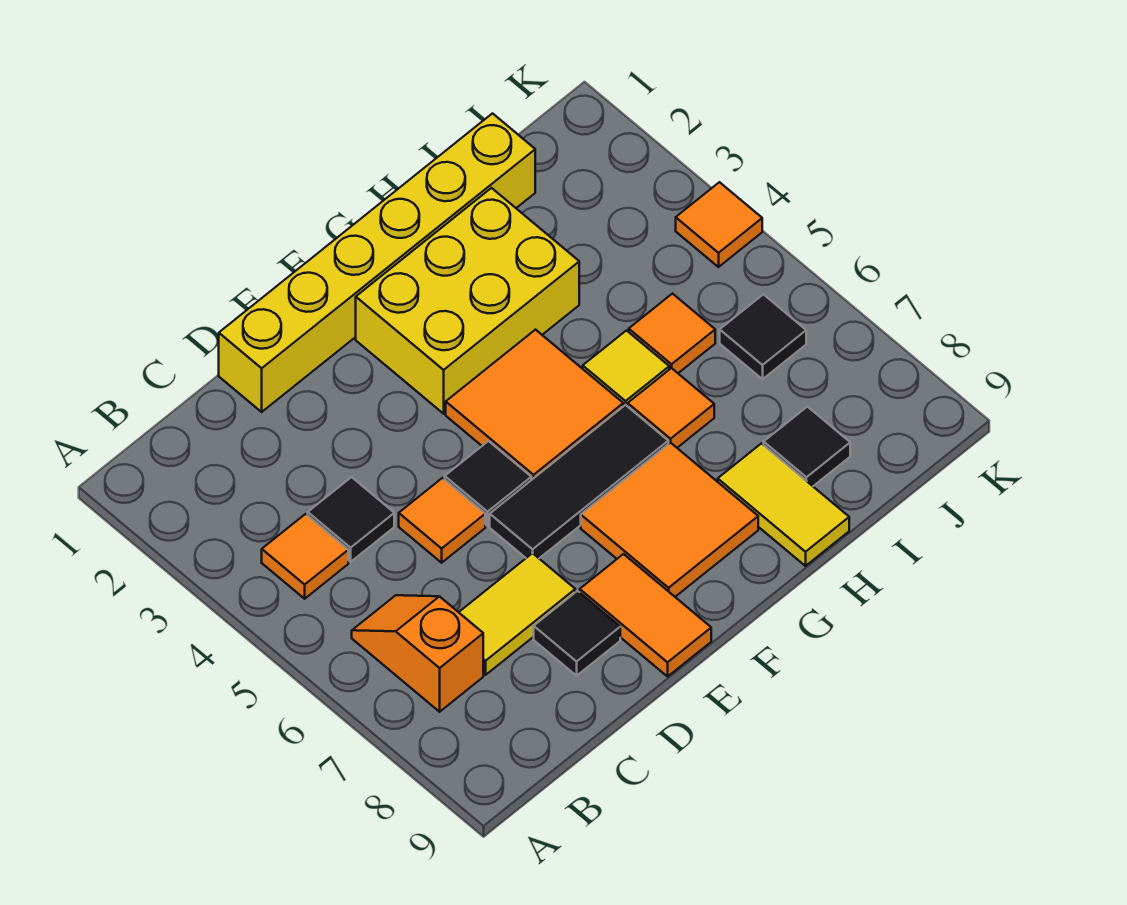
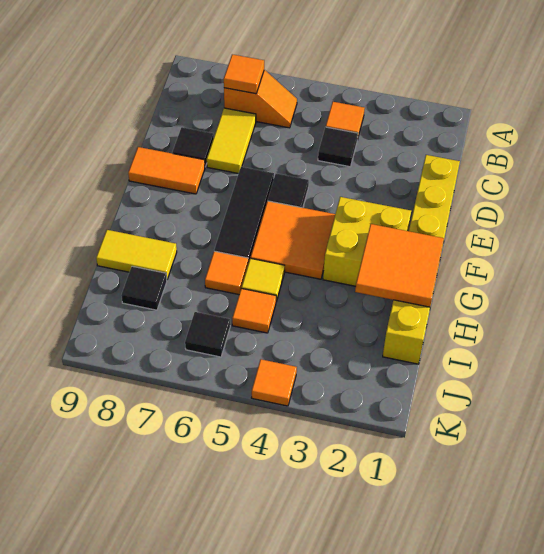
orange 1x1 tile [399,478,485,563] -> orange 1x1 tile moved to [224,54,264,94]
yellow 2x3 brick [356,188,579,414] -> yellow 2x2 brick [323,197,411,286]
orange 2x2 tile [581,443,758,597] -> orange 2x2 tile moved to [355,224,444,307]

